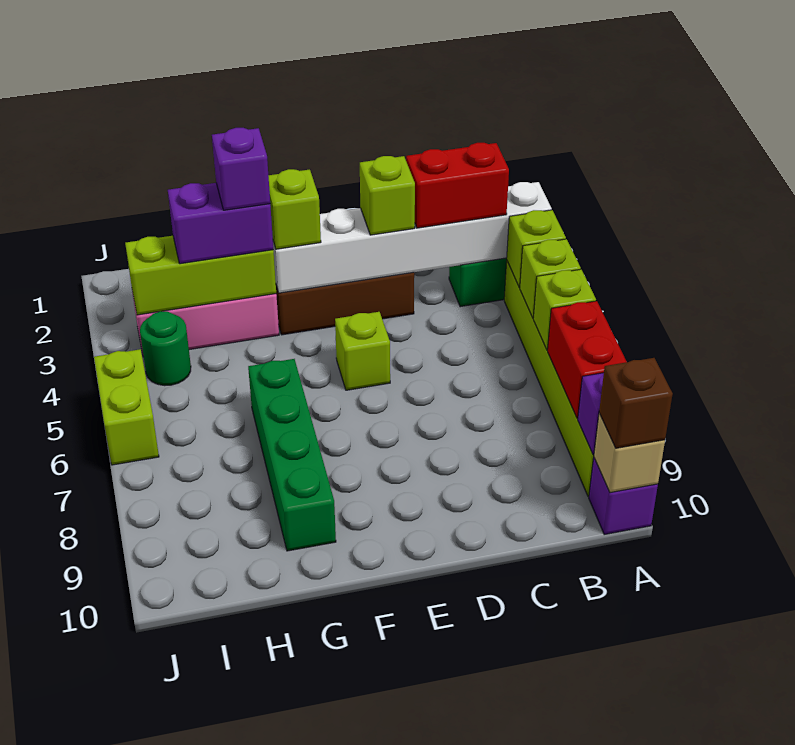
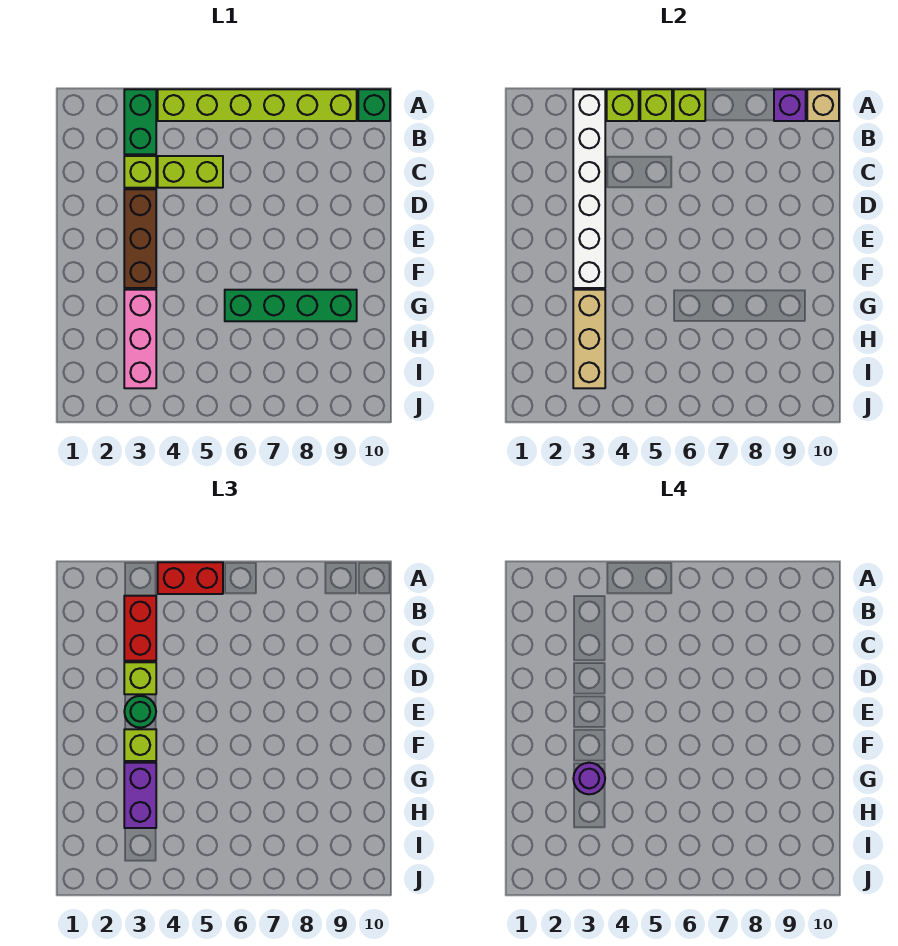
red 1x2 brick [548,301,627,418] -> red 1x2 brick moved to [158,562,223,594]
purple 1x1 brick [589,458,658,534] -> green 1x1 brick [358,89,390,121]
brown 1x1 brick [599,358,673,448] -> none
lime 1x1 brick [335,312,390,390] -> lime 1x1 brick moved to [124,156,156,188]
lime 1x3 brick [125,236,276,315] -> tan 1x3 brick [573,290,605,388]
purple 1x1 brick [212,128,270,210] -> purple 1x1 round brick [573,763,605,794]
green 1x1 round brick [140,311,191,386] -> green 1x1 round brick moved to [124,696,156,728]
lime 1x2 brick [94,349,159,465] -> lime 1x2 brick moved to [158,156,223,188]

